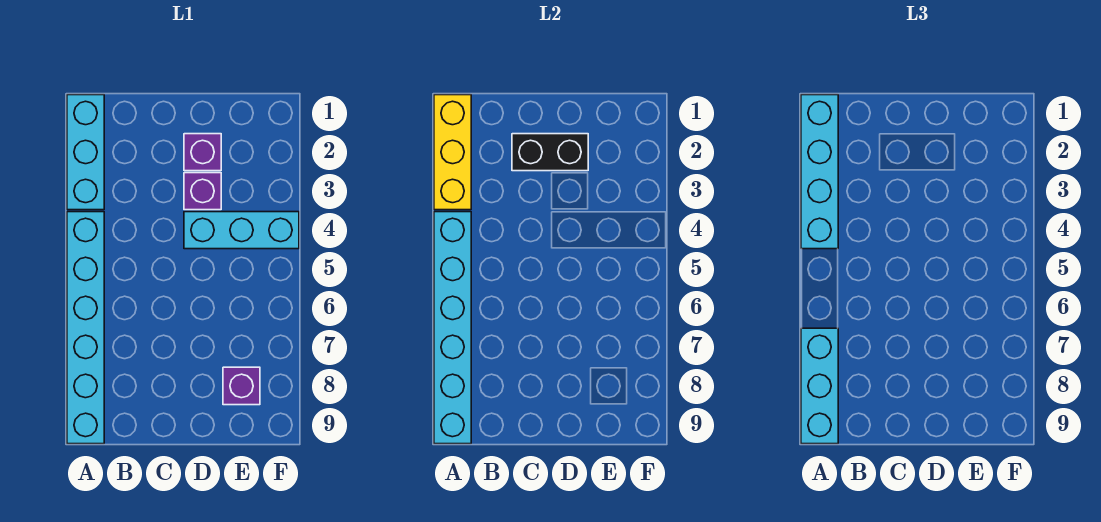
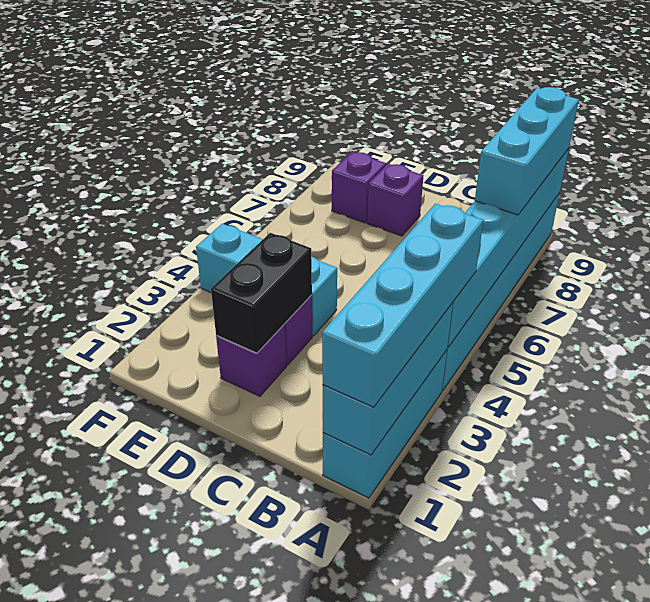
yellow 1x3 brick [434,95,471,210] -> cyan 1x3 brick [323,303,453,455]
black 1x2 brick [512,134,588,171] -> black 1x2 brick turned to [211,233,312,353]
none -> purple 1x1 brick [367,164,423,236]

